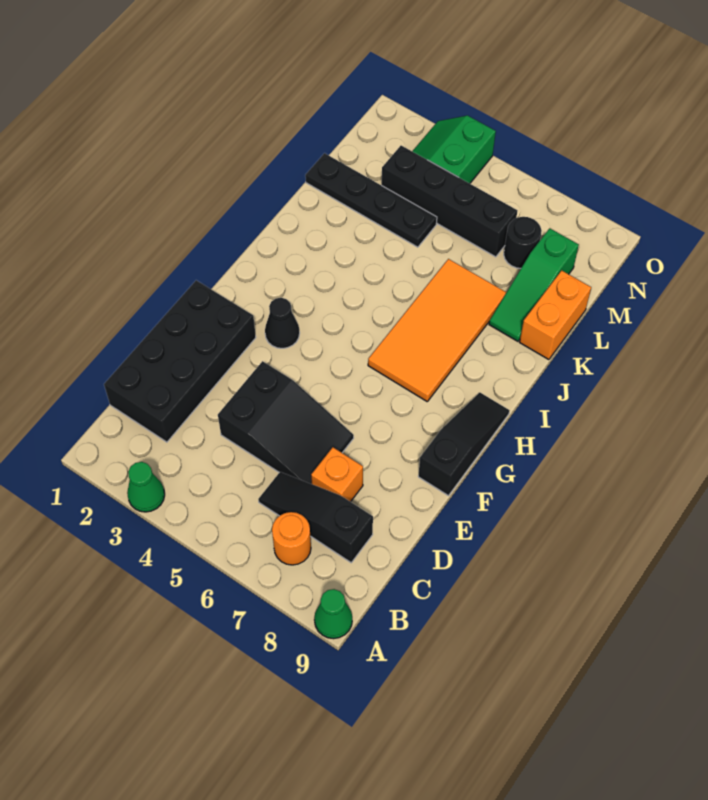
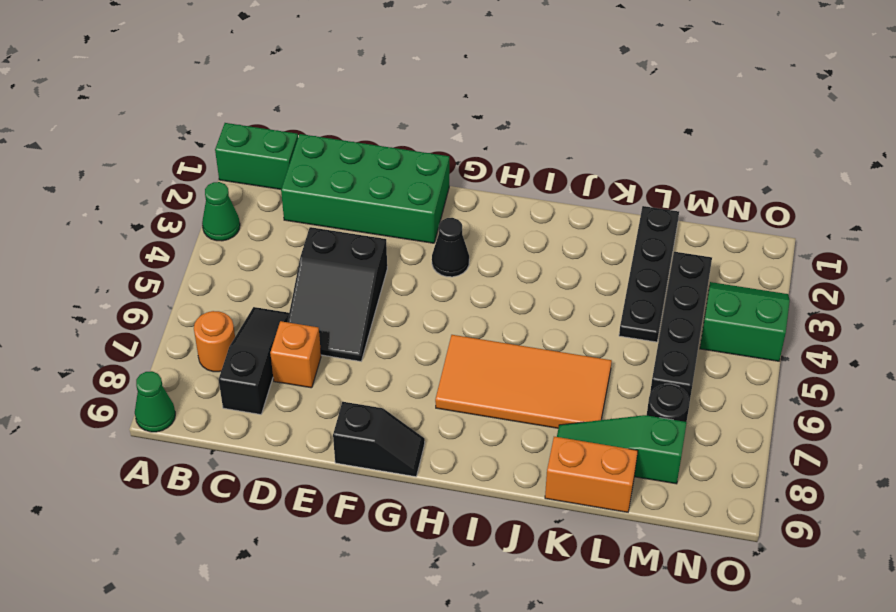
none -> green 1x2 brick [215,123,298,189]
black 2x4 brick [104,280,256,442] -> green 2x4 brick [281,134,449,243]
black 1x3 slope [418,393,510,496] -> black 1x2 slope [333,402,425,477]

